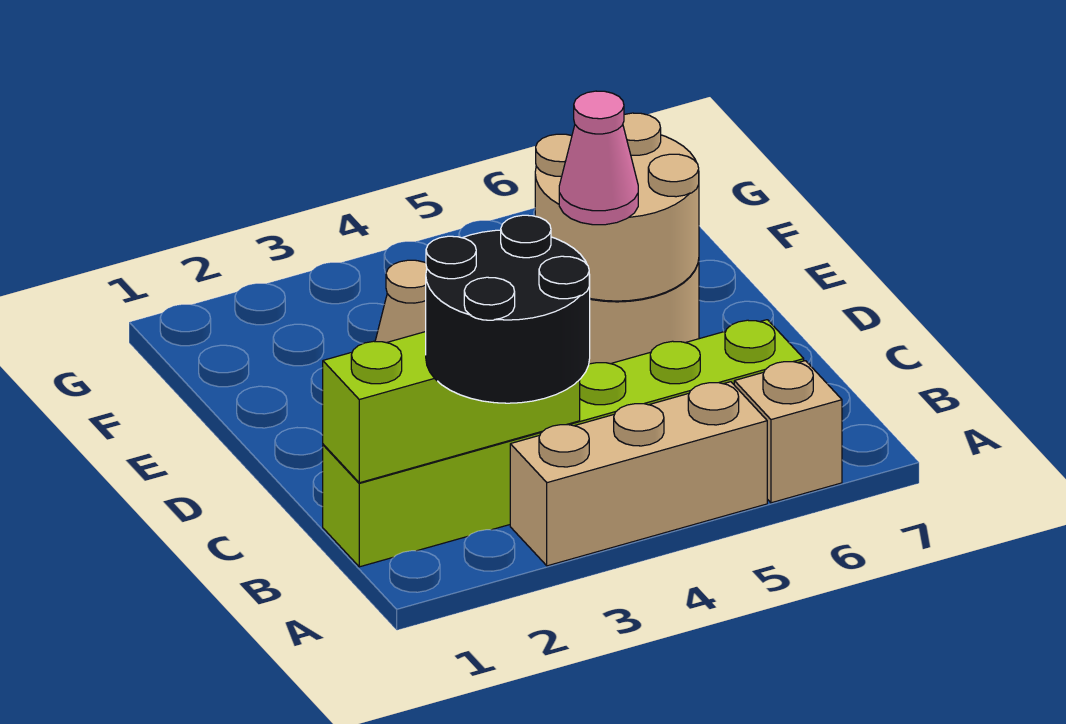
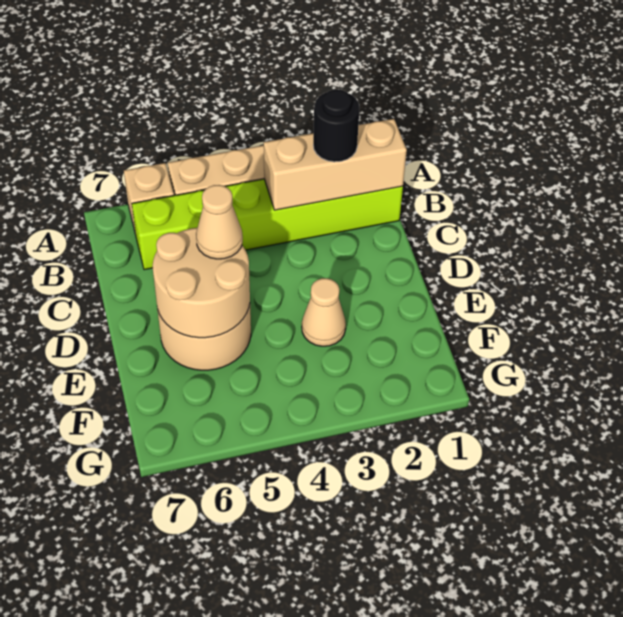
black 2x2 round brick [426,215,590,403] -> black 1x1 round brick [313,89,359,162]
lime 1x3 brick [323,332,580,483] -> tan 1x3 brick [264,119,407,210]
pink 1x1 cone [559,91,638,225] -> tan 1x1 cone [196,185,243,259]

